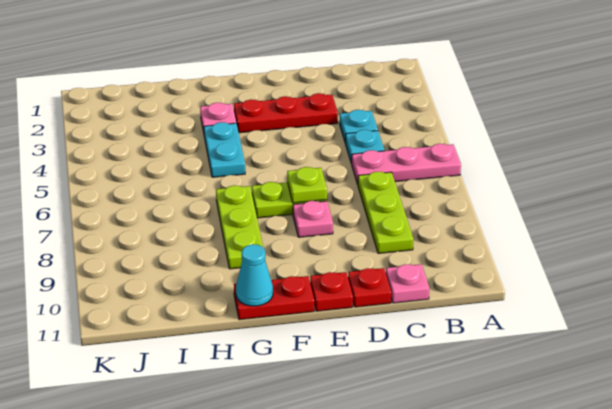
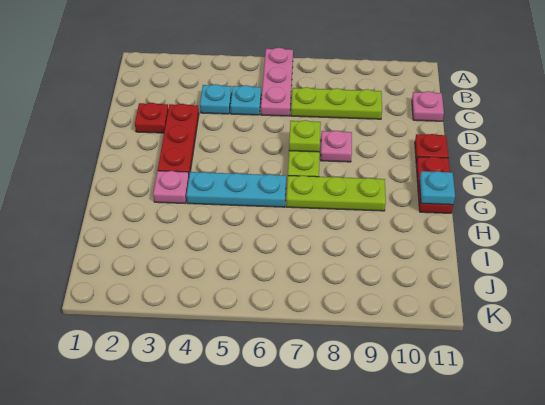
red 1x1 plate [348,268,391,307] -> red 1x1 plate moved to [135,103,168,133]
cyan 1x2 plate [204,122,245,177] -> cyan 1x3 plate [187,172,286,207]
cyan 1x1 cone [236,244,273,306] -> cyan 1x1 plate [419,171,455,205]

